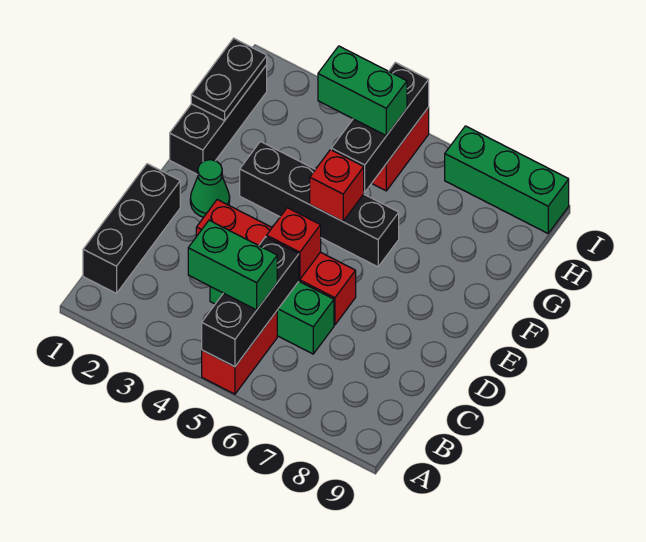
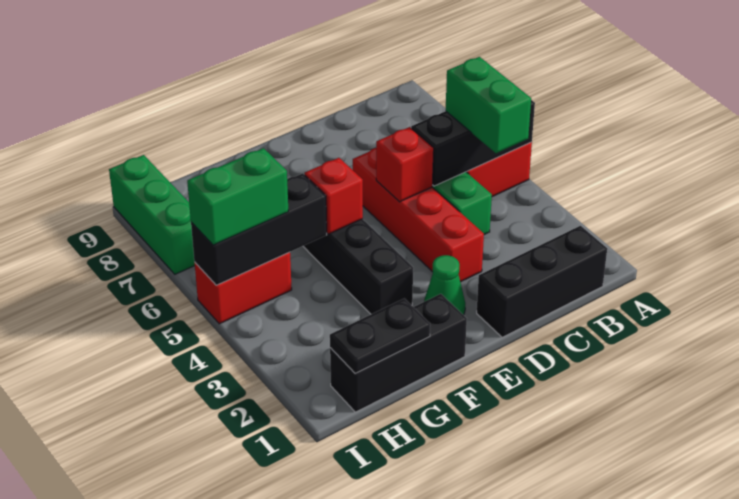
green 1x2 brick [318,46,407,136] -> green 1x2 brick turned to [187,148,288,245]

